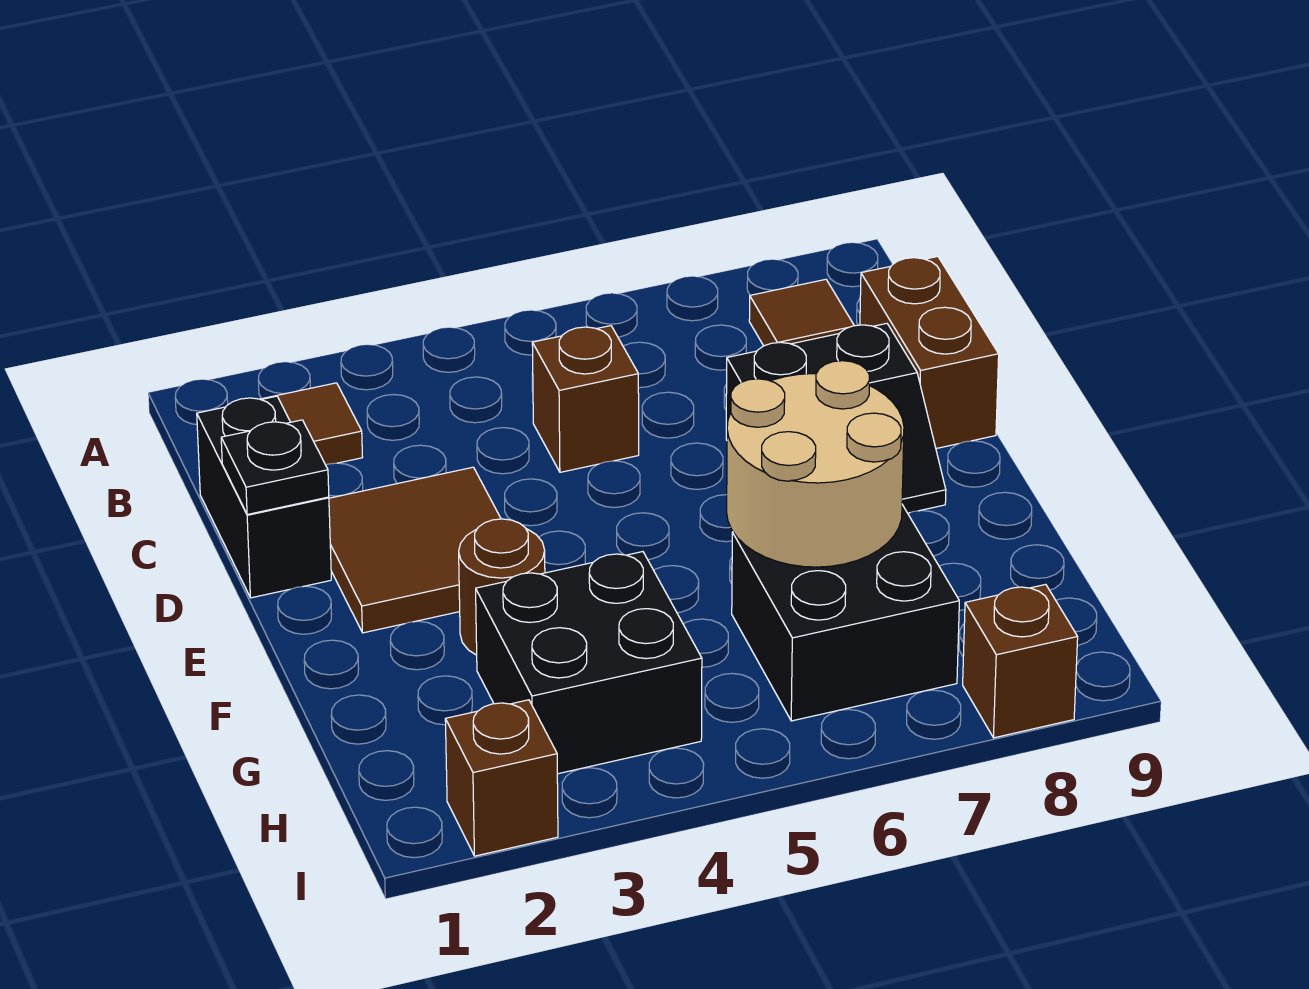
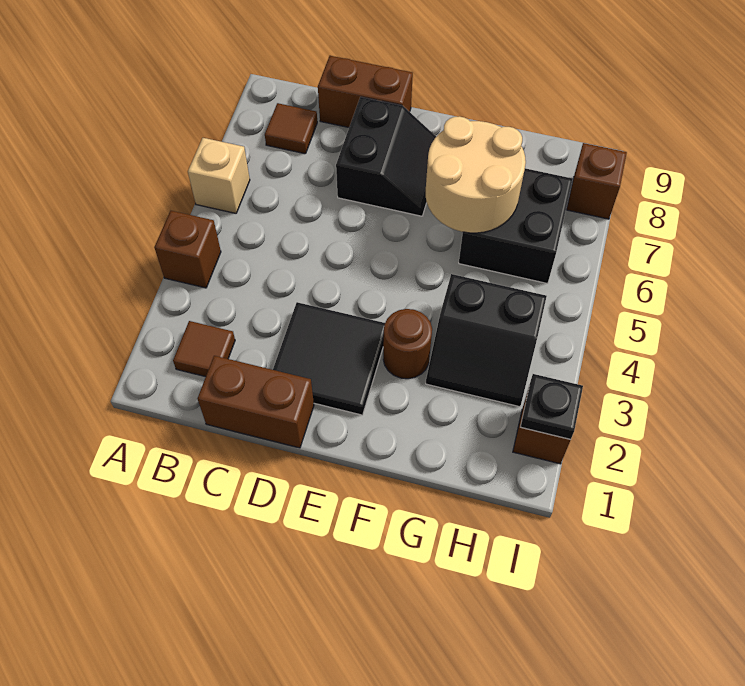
none -> tan 1x1 brick [188,138,250,213]
black 1x2 brick [197,396,331,598] -> brown 1x2 brick [198,356,314,448]
brown 1x1 brick [532,326,639,472] -> brown 1x1 brick moved to [154,211,221,288]
black 1x1 plate [221,420,329,515] -> black 1x1 plate moved to [520,374,583,440]
brown 2x2 tile [329,467,501,633] -> black 2x2 tile [273,302,385,415]
black 2x2 brick [476,552,702,774] -> black 2x2 slope [426,274,547,407]

